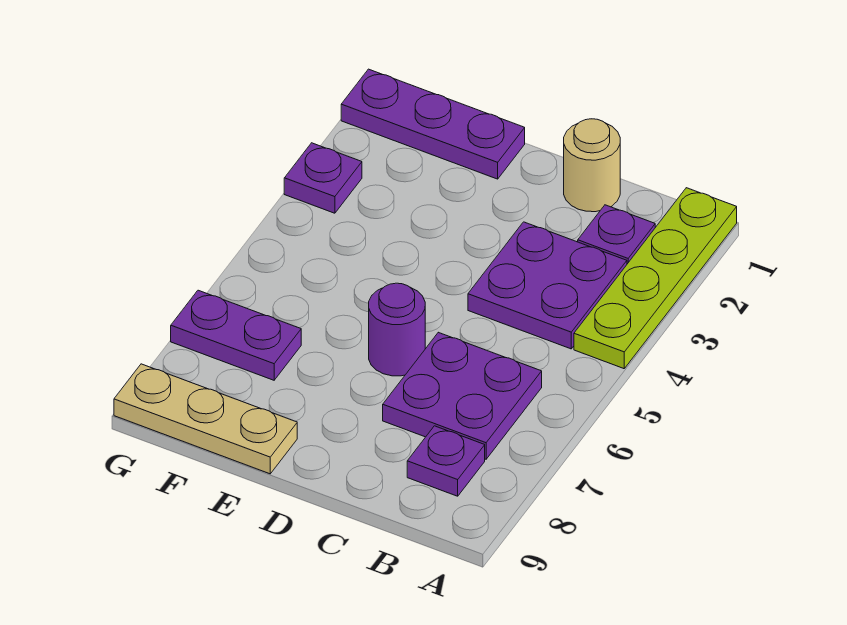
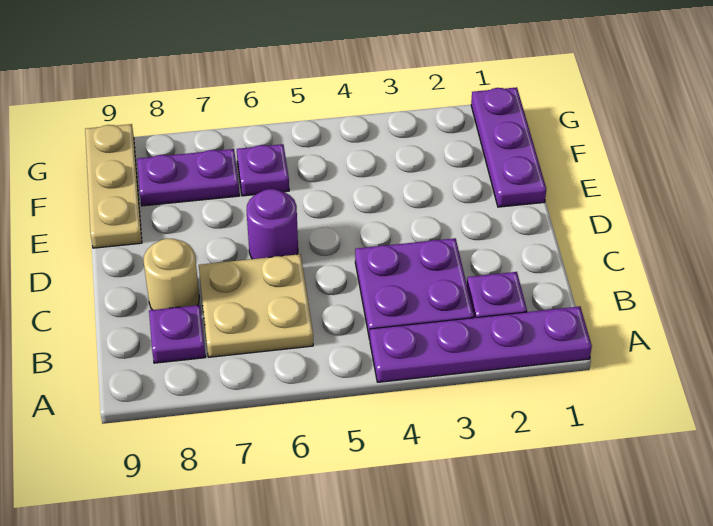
lime 1x4 plate [574,188,737,369] -> purple 1x4 plate [370,306,592,382]
purple 2x2 plate [383,332,542,459] -> tan 2x2 plate [199,254,313,357]
tan 1x1 round brick [564,119,620,212] -> tan 1x1 round brick moved to [143,238,199,310]
purple 1x2 plate [171,290,301,380] -> purple 1x2 plate turned to [137,149,239,206]
purple 1x1 plate [284,143,362,213] -> purple 1x1 plate moved to [237,144,289,196]

